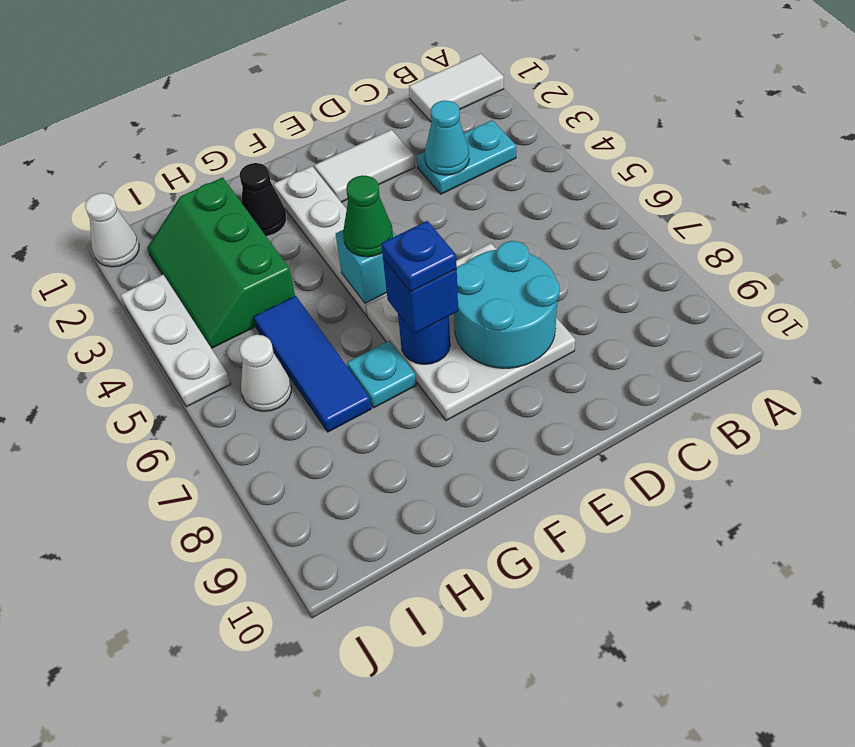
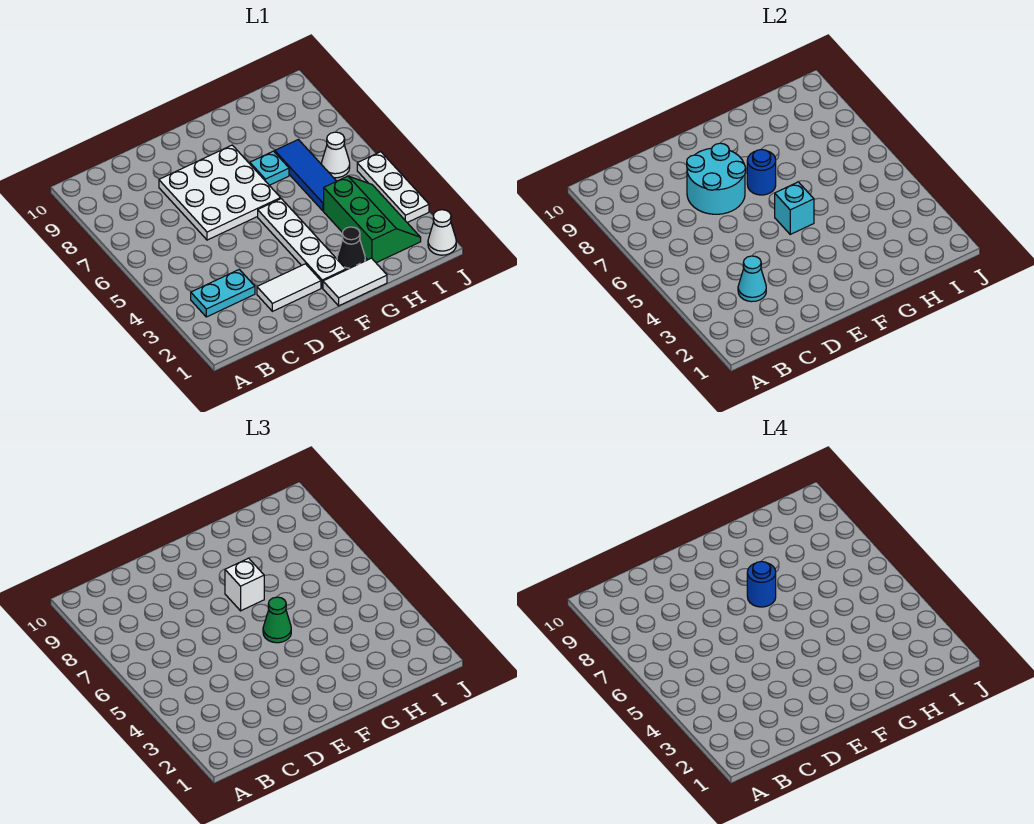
white 1x2 tile [409,53,504,122] -> white 1x2 tile moved to [323,258,387,306]
blue 1x1 brick [383,259,458,334] -> white 1x1 brick [225,558,264,611]
blue 1x1 plate [381,221,457,292] -> blue 1x1 round brick [747,562,776,607]

